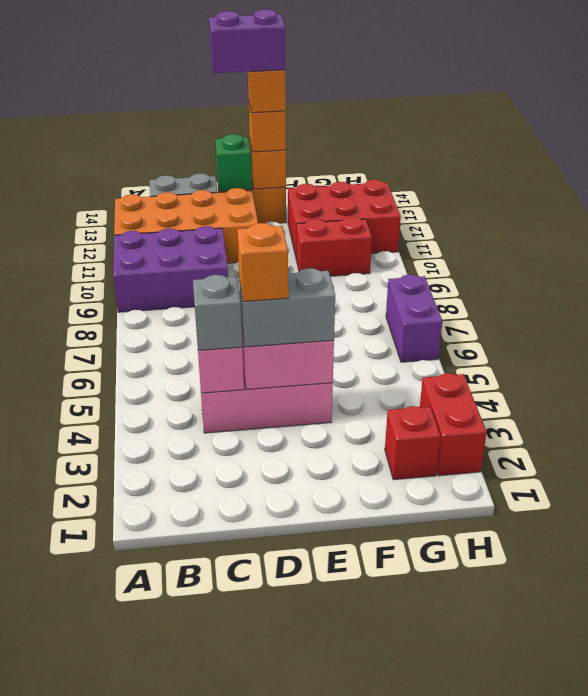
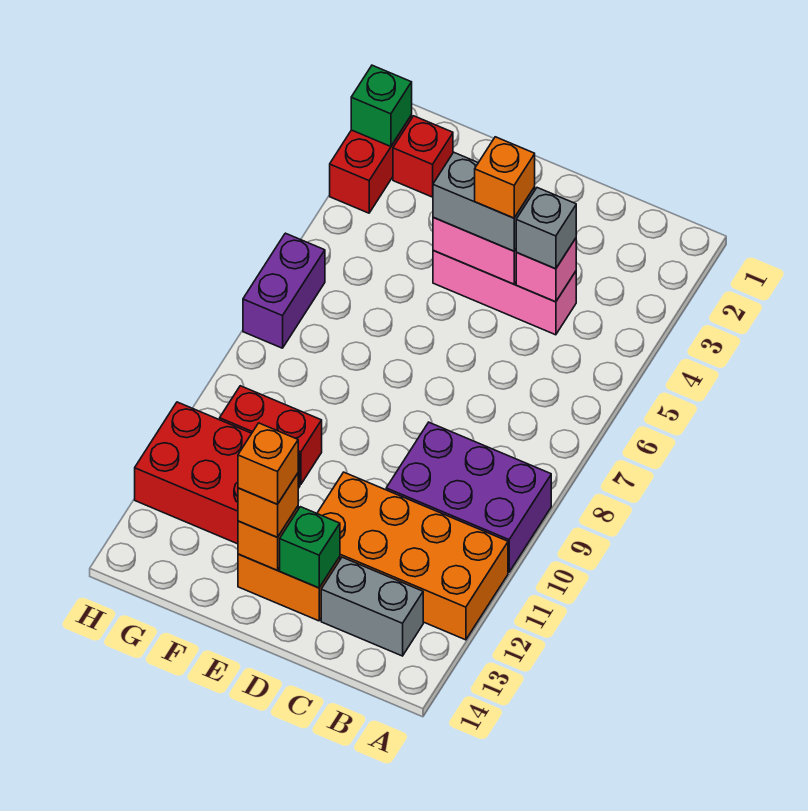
purple 1x2 brick [209,9,285,73] -> none
none -> green 1x1 brick [351,65,412,147]

